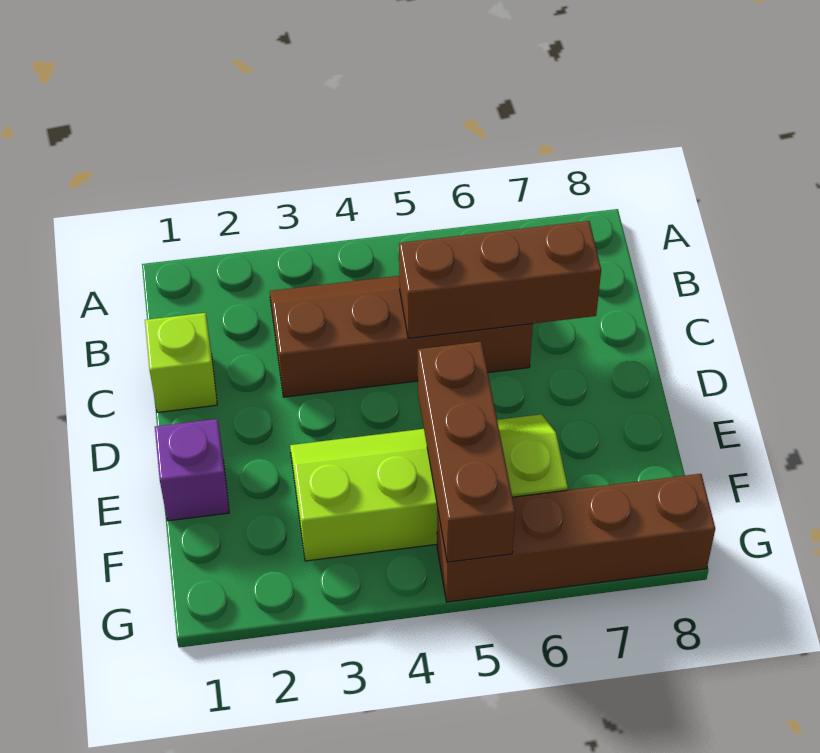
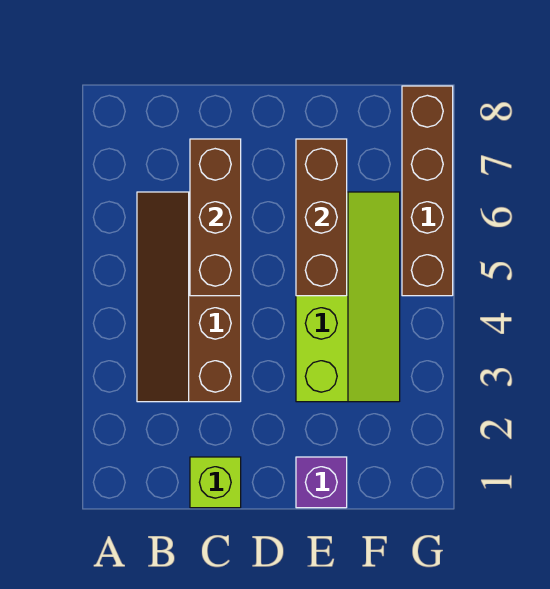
lime 2x4 slope [290,414,568,561] -> lime 2x4 slope turned to [296,192,400,402]
brown 1x3 brick [418,342,515,562] -> brown 1x3 brick turned to [296,139,347,296]

